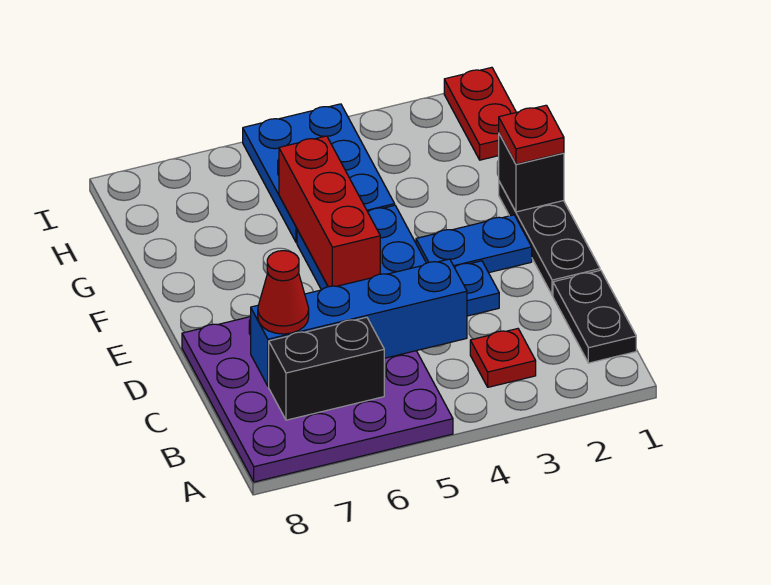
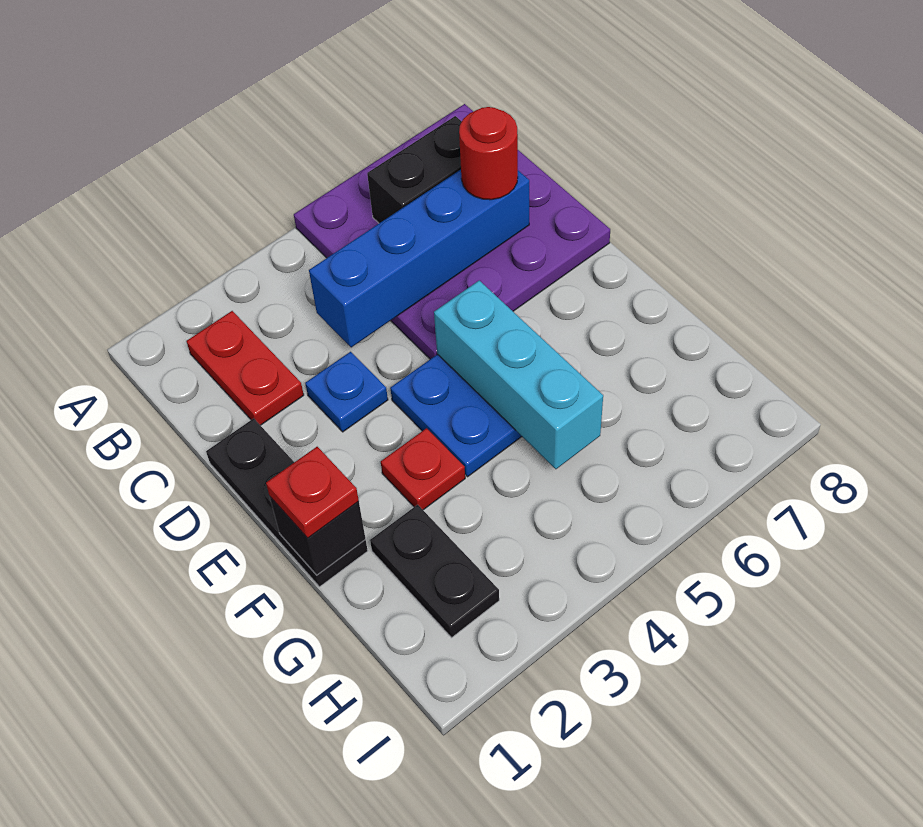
black 1x2 plate [553,270,636,363] -> black 1x2 plate moved to [370,505,499,638]
red 1x1 plate [470,329,536,387] -> red 1x1 plate moved to [381,428,465,510]
red 1x1 cone [258,251,309,334] -> red 1x1 round brick [459,107,518,200]
blue 1x2 plate [416,215,532,273] -> none
red 1x3 brick [279,136,380,287] -> cyan 1x3 brick [434,280,603,469]
blue 2x3 plate [243,104,395,243] -> none
red 1x2 plate [444,67,516,160] -> red 1x2 plate moved to [187,311,304,425]

